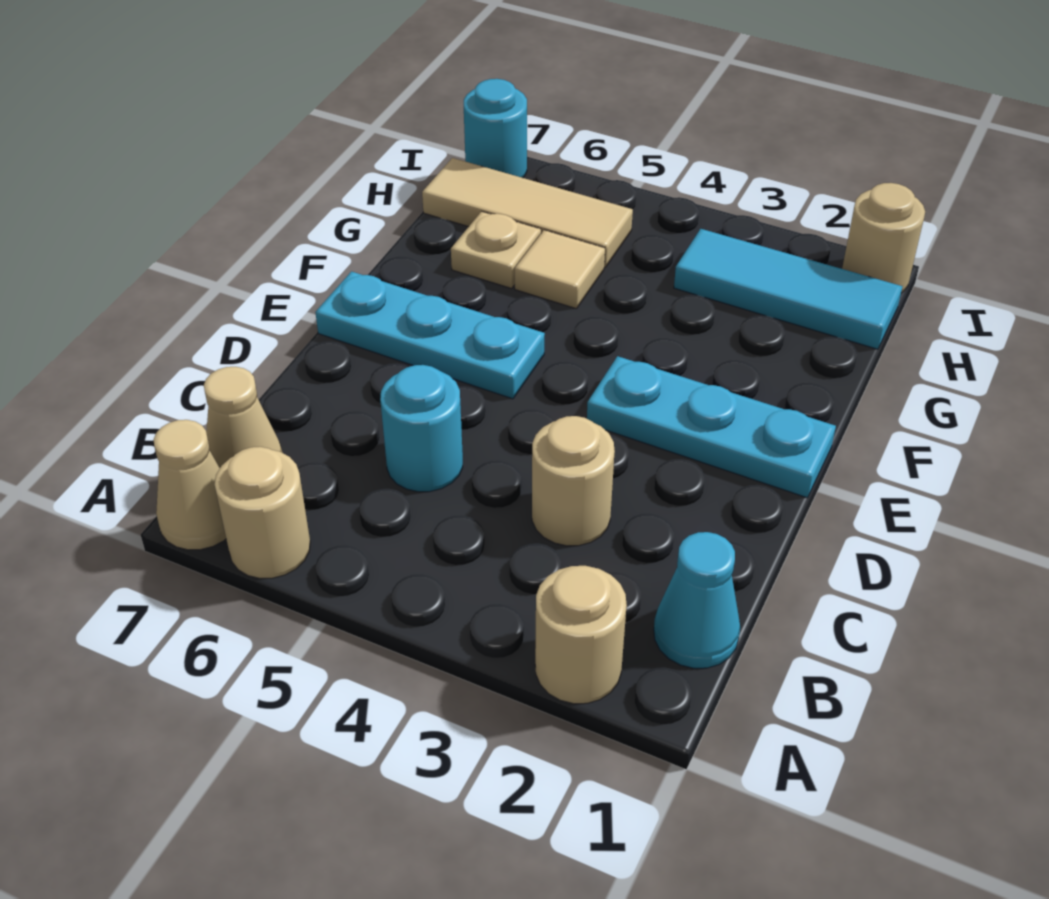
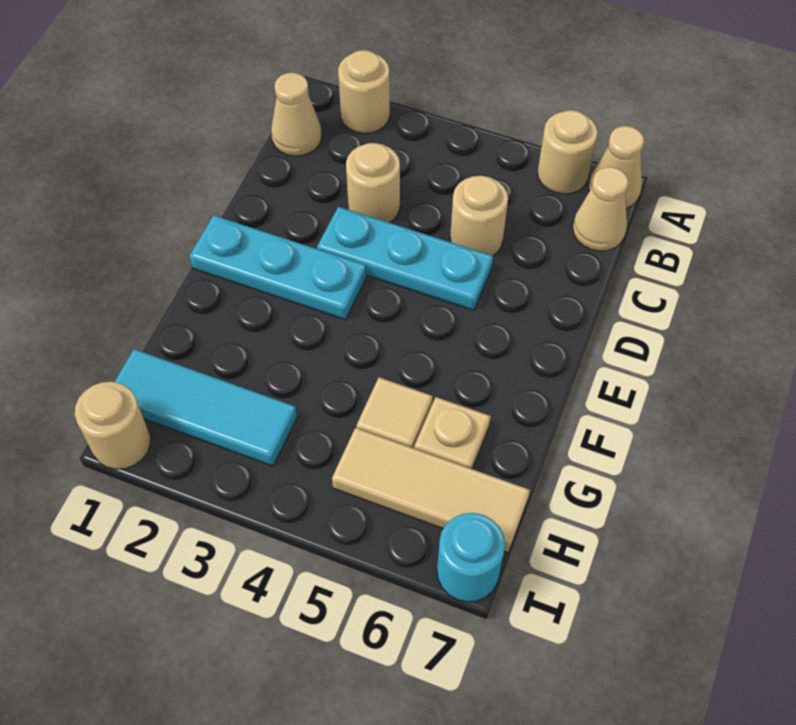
cyan 1x1 cone [654,532,740,668] -> tan 1x1 cone [271,73,322,156]
cyan 1x1 round brick [380,365,463,492] -> tan 1x1 round brick [450,176,508,256]
cyan 1x3 plate [315,271,545,399] -> cyan 1x3 plate moved to [317,207,493,310]

